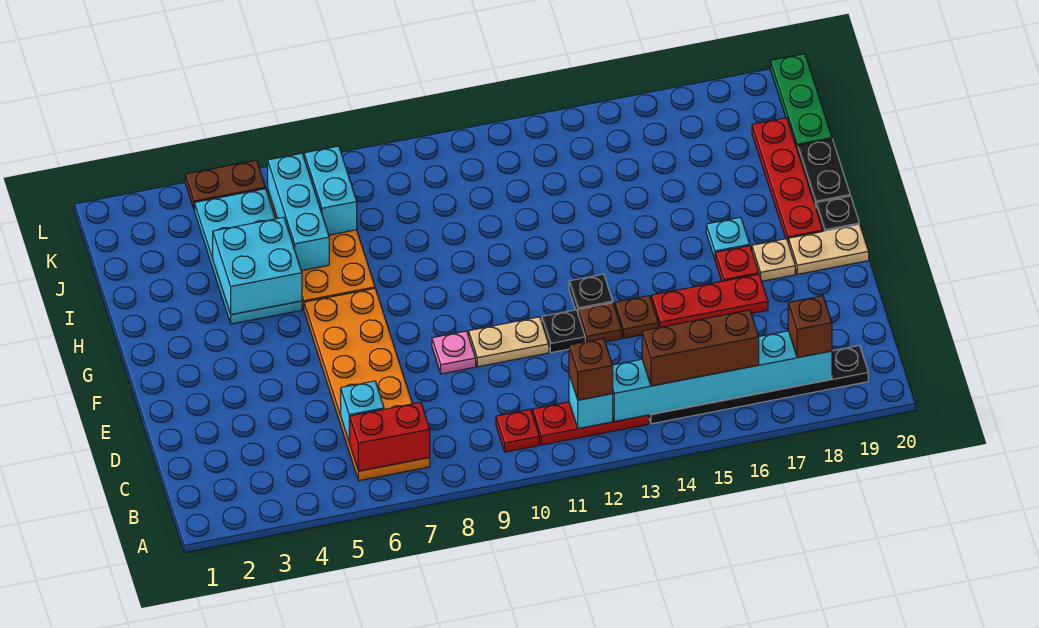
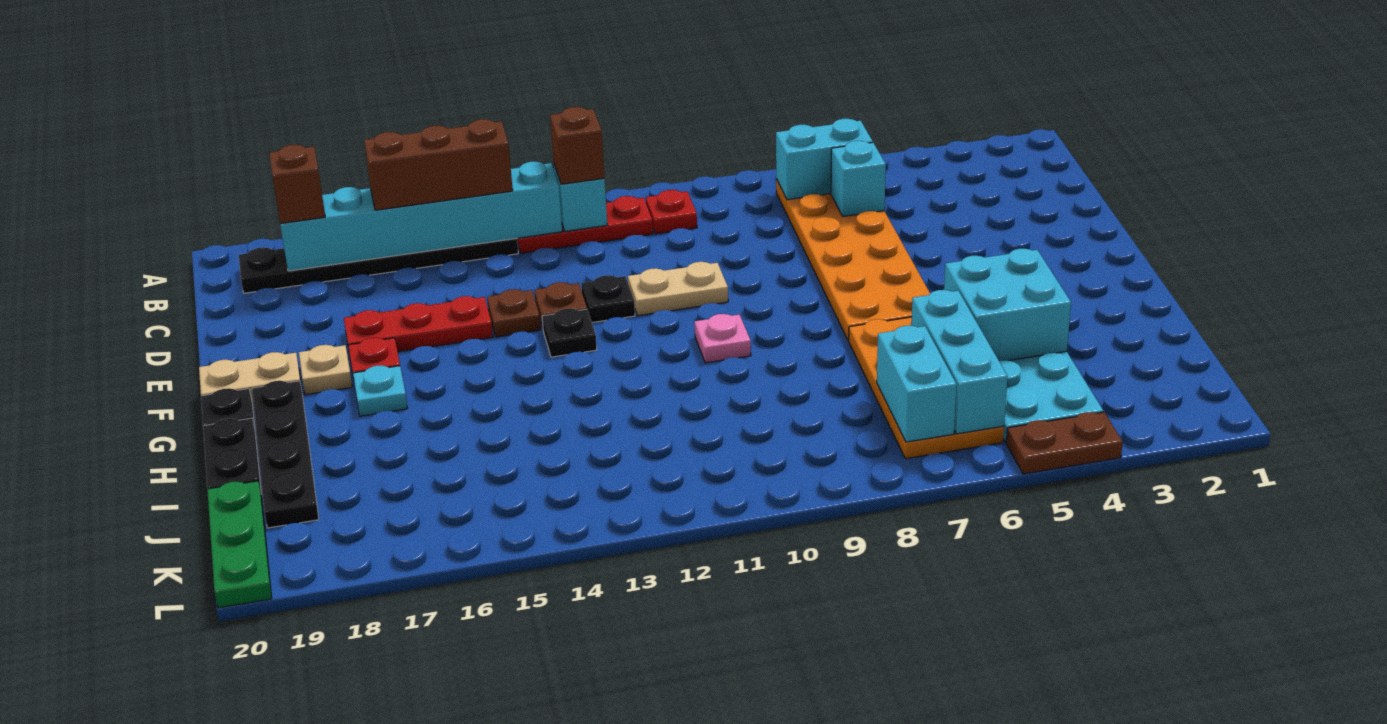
red 1x2 brick [349,402,430,471] -> cyan 1x2 brick [776,119,873,200]
pink 1x1 plate [432,331,476,374] -> pink 1x1 plate moved to [694,314,751,363]
red 1x4 plate [752,118,823,244] -> black 1x4 plate [252,381,319,528]

